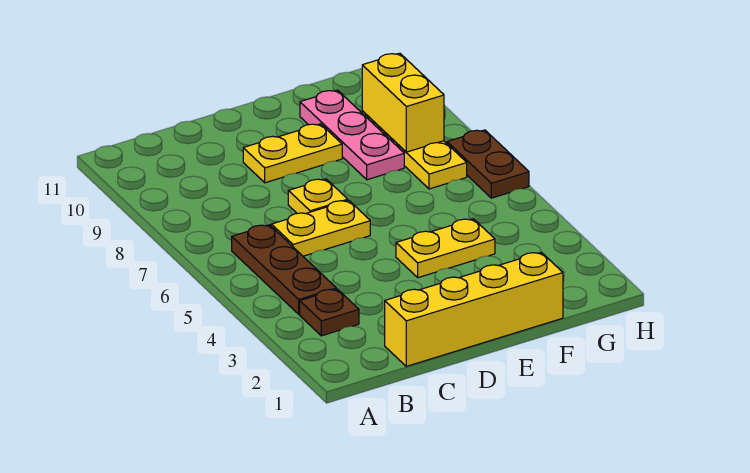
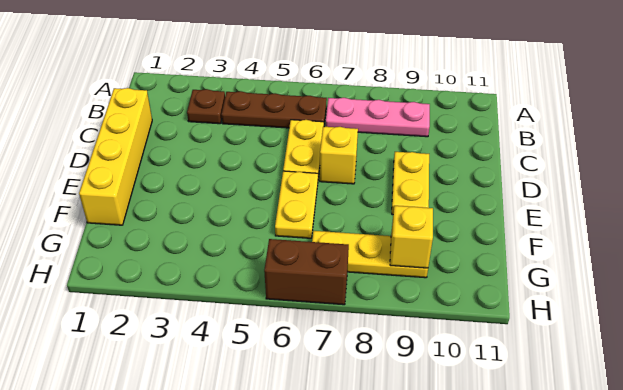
yellow 1x1 plate [288,179,348,214] -> yellow 1x1 brick [320,126,358,184]
yellow 1x2 plate [396,219,495,278] -> yellow 1x2 plate moved to [275,171,318,238]
pink 1x3 plate [300,90,404,180] -> pink 1x3 plate moved to [326,98,430,137]
yellow 1x2 brick [362,53,444,152] -> yellow 1x1 brick [390,206,433,268]
brown 1x2 plate [447,130,529,198] -> brown 1x2 brick [264,239,349,305]

